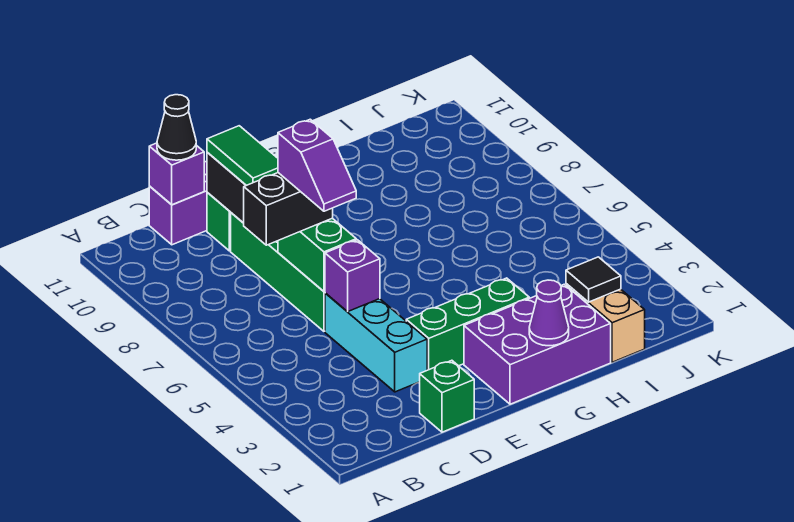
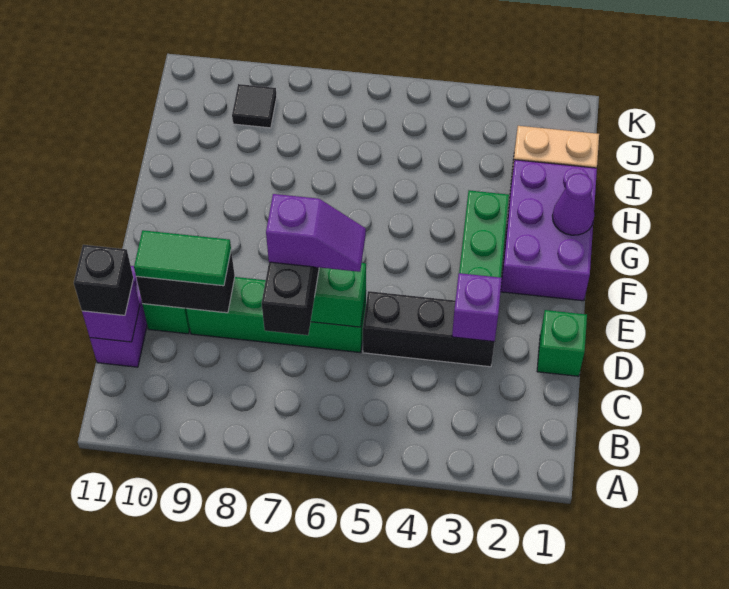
black 1x1 cone [157,95,196,160] -> black 1x1 brick [74,245,133,315]
cyan 1x3 brick [325,293,427,392] -> black 1x3 brick [363,291,495,367]
purple 1x1 brick [325,240,380,311] -> purple 1x1 brick moved to [452,273,502,342]
black 1x1 tile [566,257,621,302] -> black 1x1 tile moved to [232,84,277,128]

